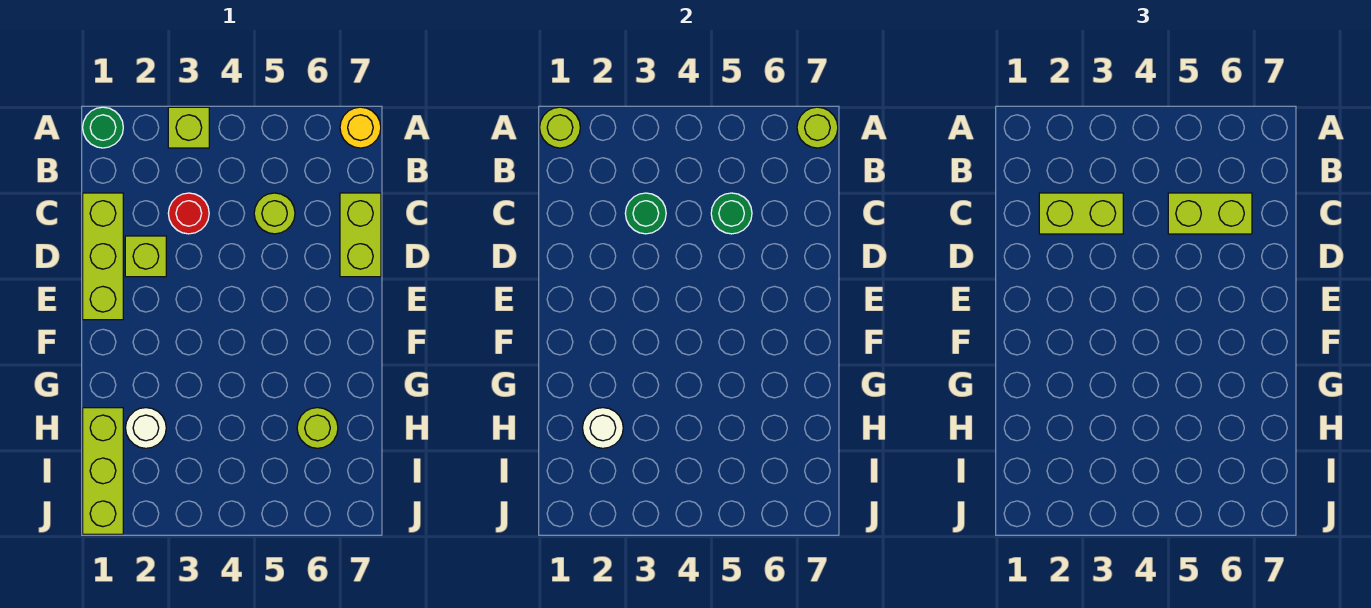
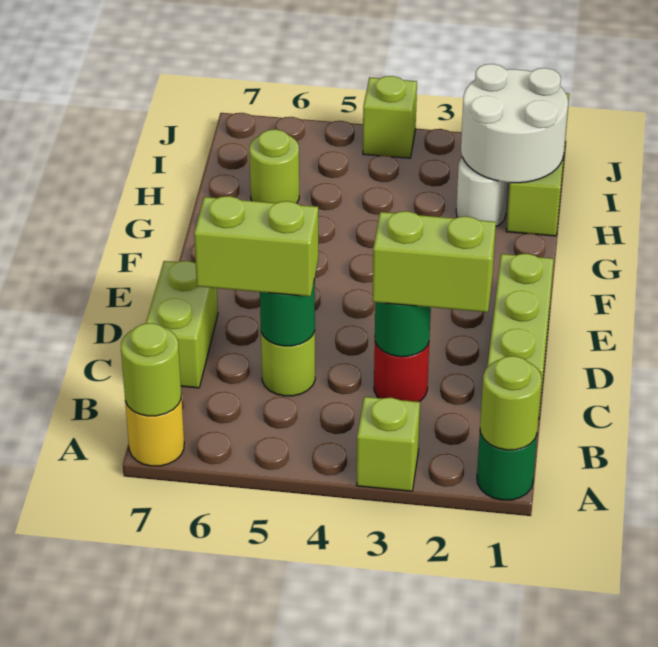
lime 1x1 brick [125,236,166,277] -> lime 1x1 brick moved to [363,76,417,158]
white 1x1 round brick [583,408,623,448] -> white 2x2 round brick [461,64,568,183]

